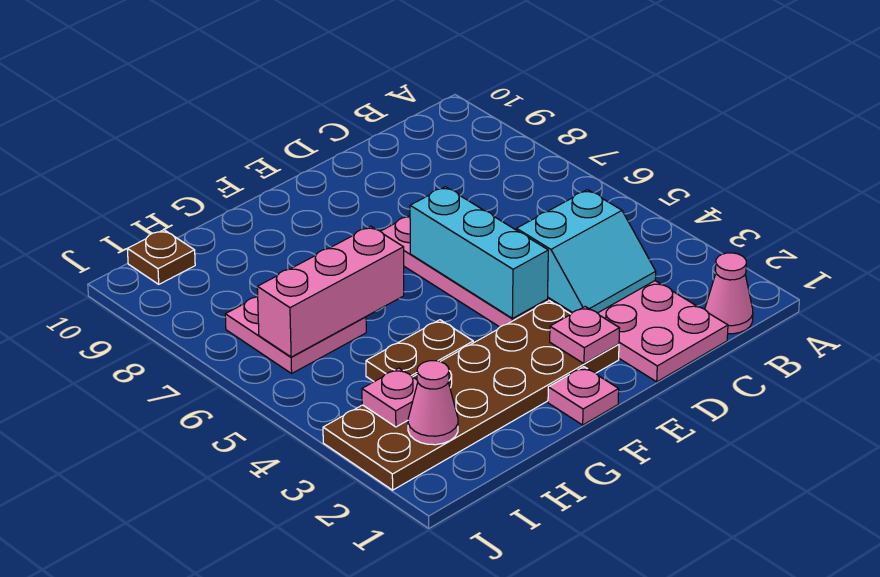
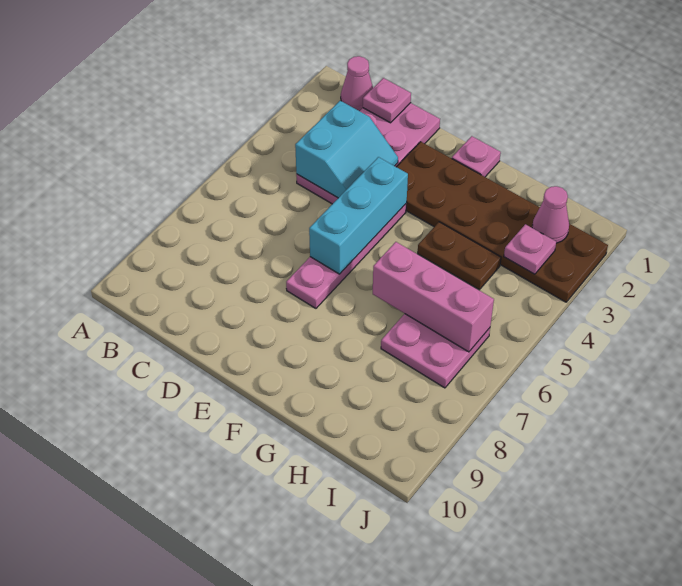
cyan 2x2 slope [516,190,656,313] -> cyan 2x2 slope turned to [295,101,398,198]
pink 1x1 plate [550,307,620,364] -> pink 1x1 plate moved to [363,78,411,123]
brown 1x1 plate [127,230,195,284] -> none

